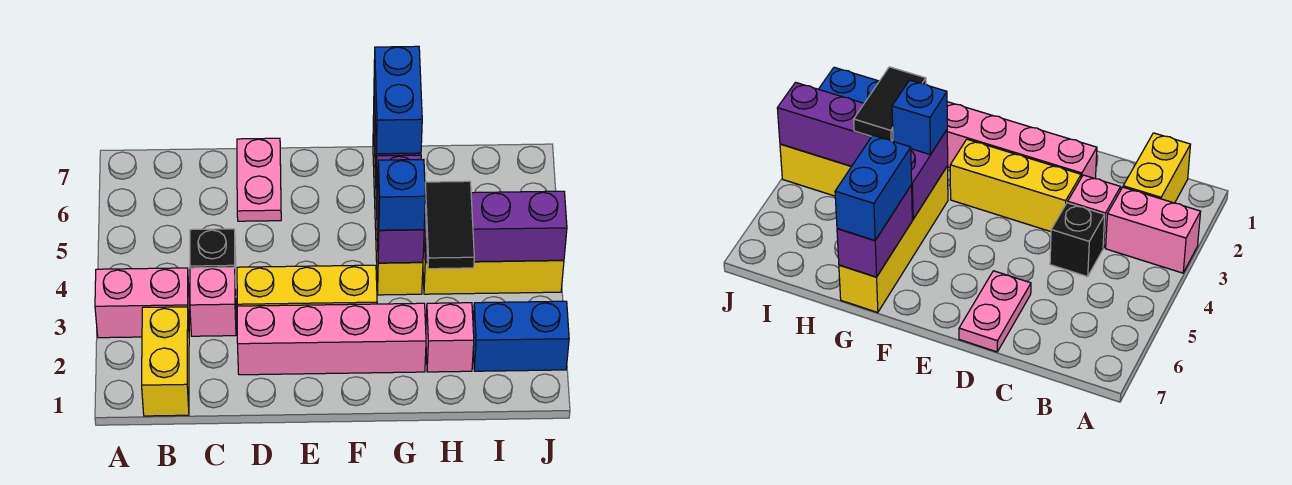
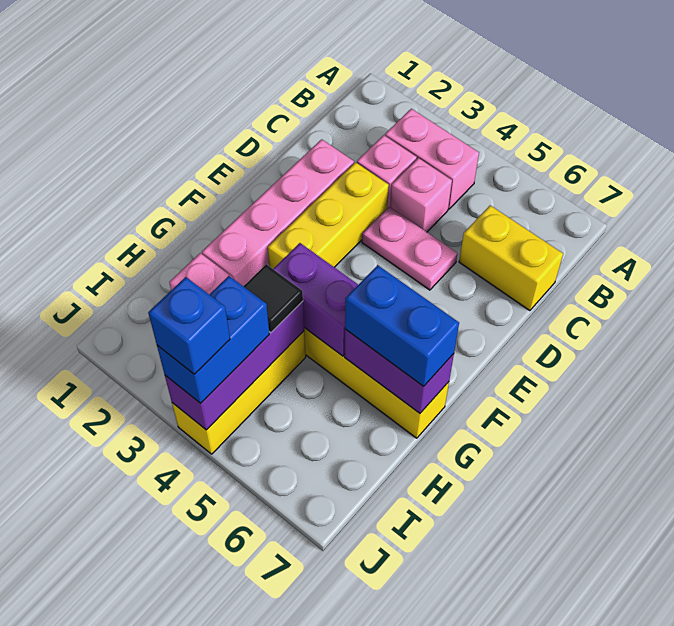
pink 1x2 brick [95,268,189,338] -> pink 1x2 brick turned to [385,109,479,209]
yellow 1x2 brick [142,307,189,416] -> yellow 1x2 brick moved to [459,205,563,311]
black 1x1 brick [190,229,236,288] -> pink 1x1 brick [390,158,452,232]
pink 1x2 plate [237,138,281,221] -> pink 1x2 plate moved to [362,207,457,290]
blue 1x1 brick [378,160,425,230] -> blue 1x1 brick moved to [148,277,230,374]
black 1x2 tile [425,181,474,269] -> black 1x1 tile [243,264,303,332]
blue 1x2 brick [473,301,569,371] -> blue 1x2 brick moved to [157,276,269,403]

